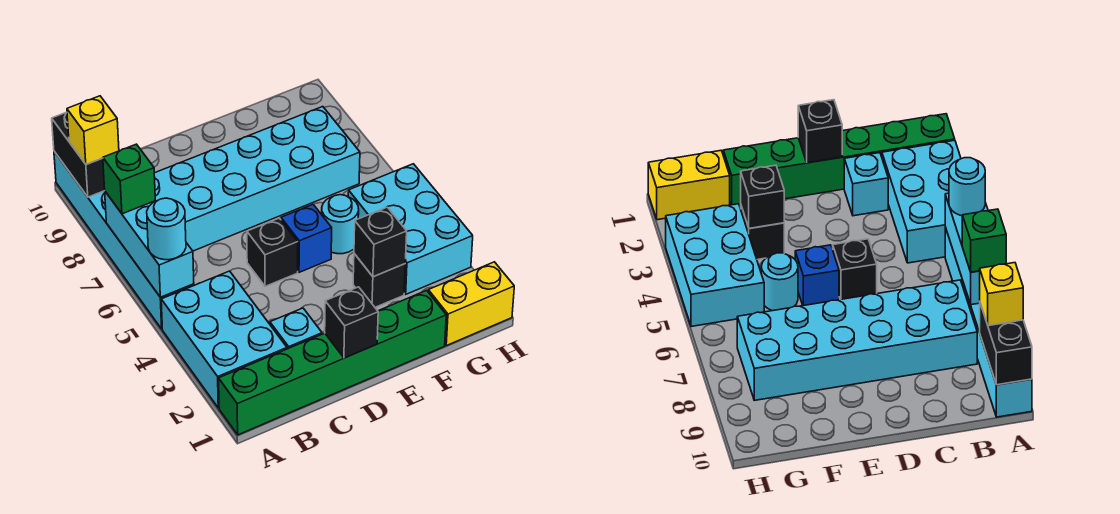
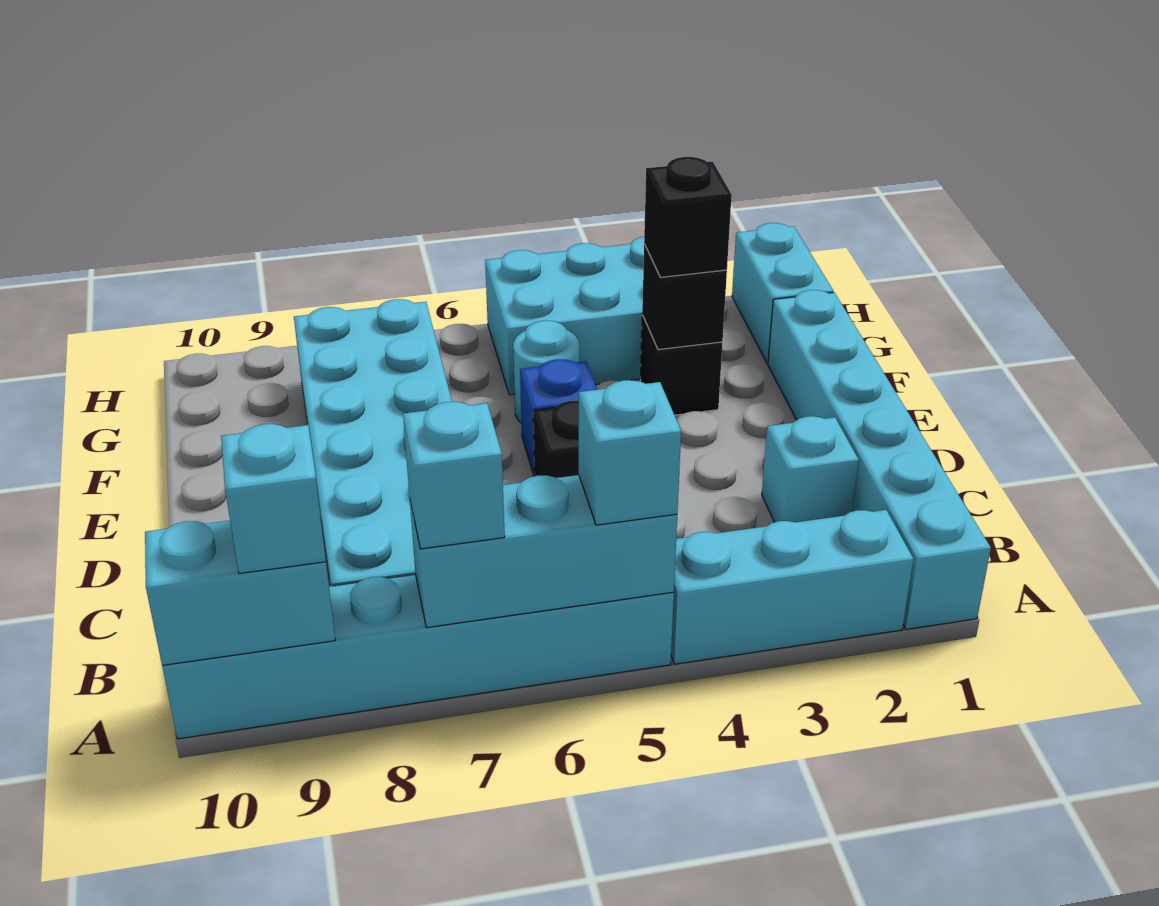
green 1x6 brick [219,290,446,435] -> cyan 1x6 brick [768,290,991,629]
cyan 2x3 brick [161,271,287,408] -> cyan 1x3 brick [671,510,913,664]
cyan 1x1 round brick [147,198,186,260] -> cyan 1x1 brick [579,380,681,525]
green 1x1 brick [103,144,155,214] -> cyan 1x1 brick [403,402,505,549]
black 1x2 brick [52,112,105,197] -> cyan 1x2 brick [145,521,335,665]
yellow 1x1 brick [67,96,119,164] -> cyan 1x1 brick [221,424,326,574]
black 1x1 brick [325,287,378,358] -> black 1x1 brick moved to [644,157,732,277]
yellow 1x2 brick [428,262,514,346] -> cyan 1x2 brick [732,223,833,364]

